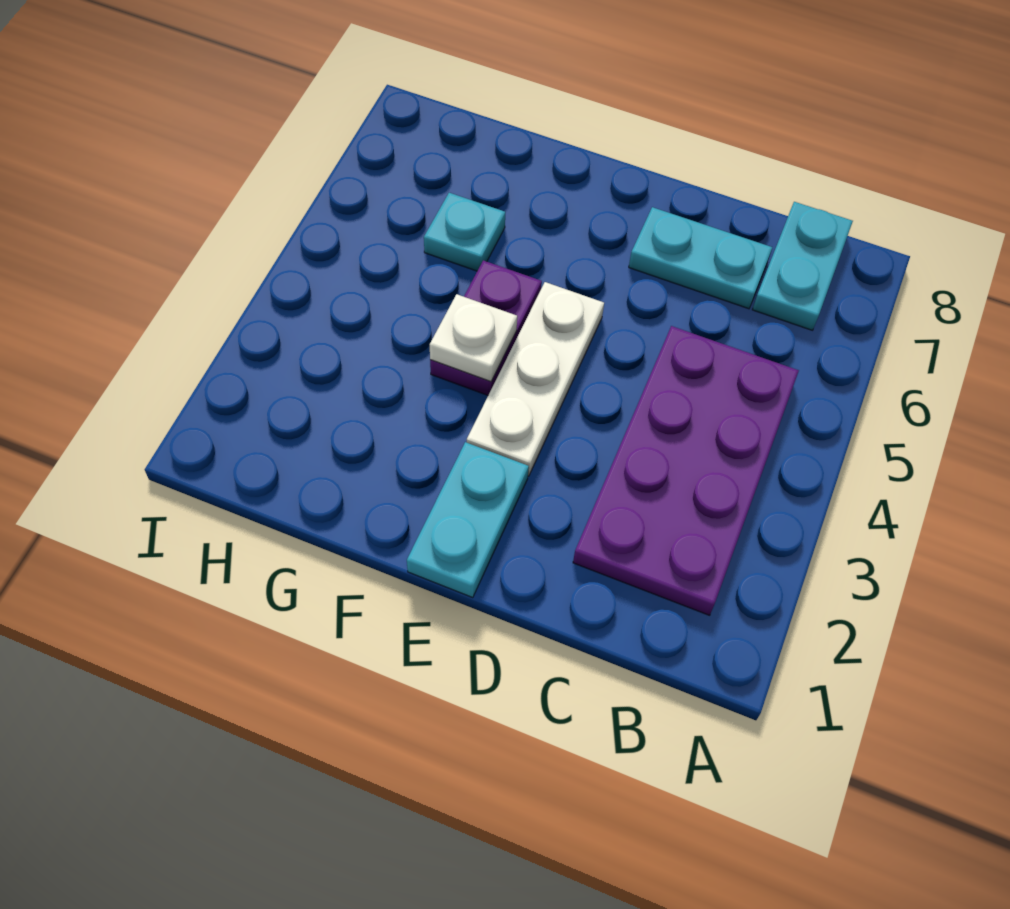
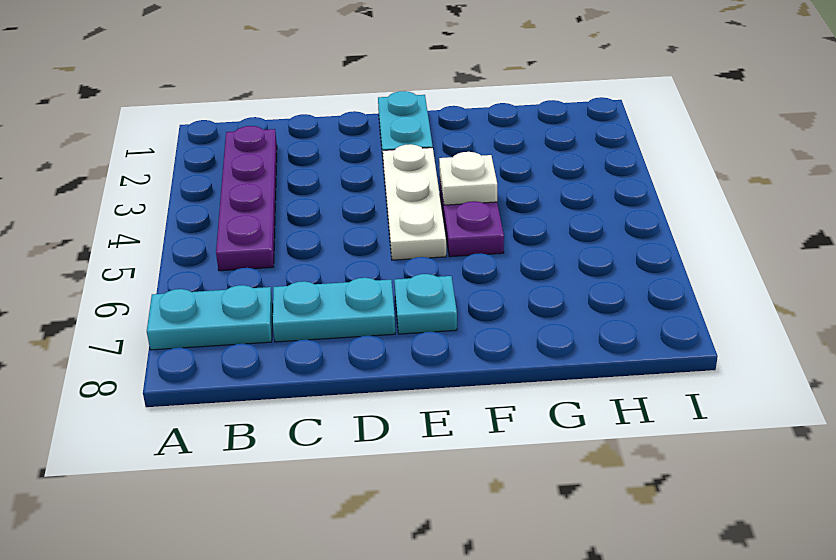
purple 2x4 plate [573,326,799,615] -> purple 1x4 plate [216,126,277,271]
cyan 1x2 plate [752,202,853,330] -> cyan 1x2 plate turned to [147,285,273,350]
cyan 1x1 plate [424,193,505,271] -> cyan 1x1 plate moved to [394,274,457,334]

